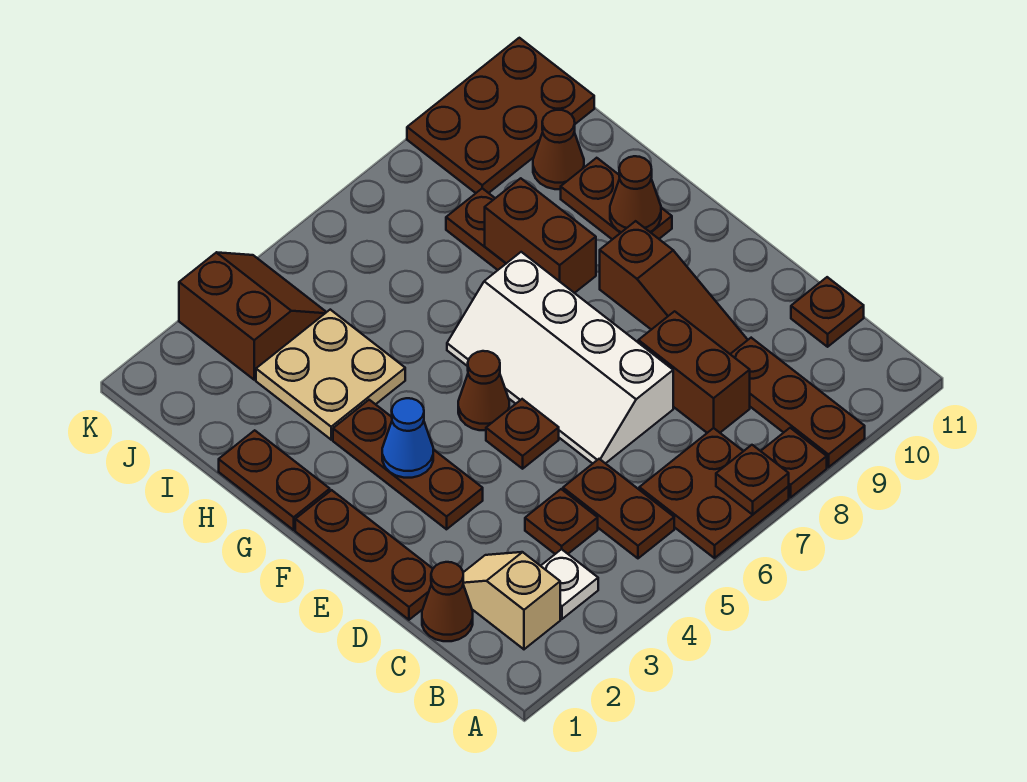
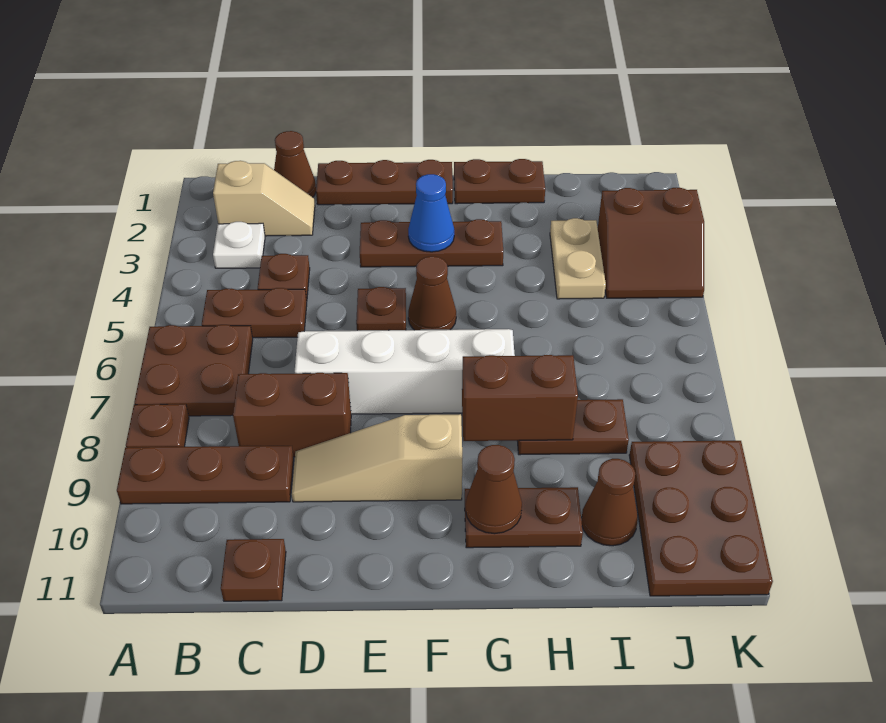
brown 1x1 plate [716,445,789,515] -> none
brown 1x3 slope [600,221,748,354] -> tan 1x3 slope [292,414,462,502]
tan 2x2 plate [256,310,405,440] -> tan 1x2 plate [550,218,606,299]

